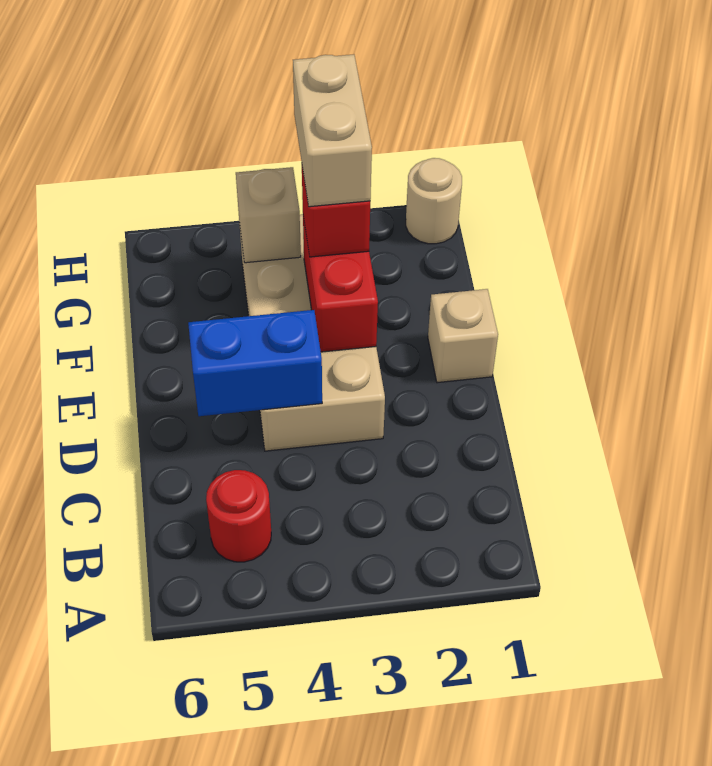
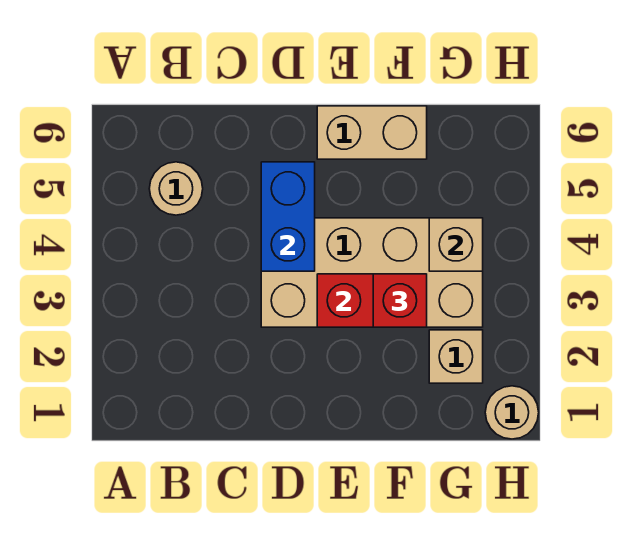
red 1x1 round brick [206,470,271,562] -> tan 1x1 round brick [149,162,203,215]
tan 1x1 brick [428,289,498,383] -> tan 1x1 brick moved to [429,330,483,383]
tan 1x2 brick [293,55,372,207] -> tan 1x2 brick moved to [317,106,427,159]

